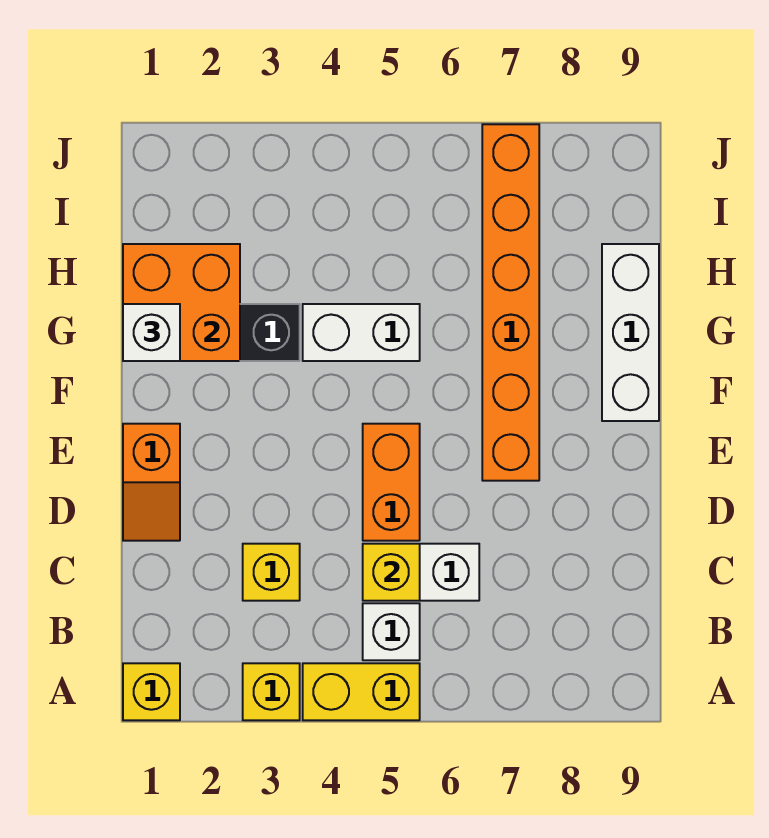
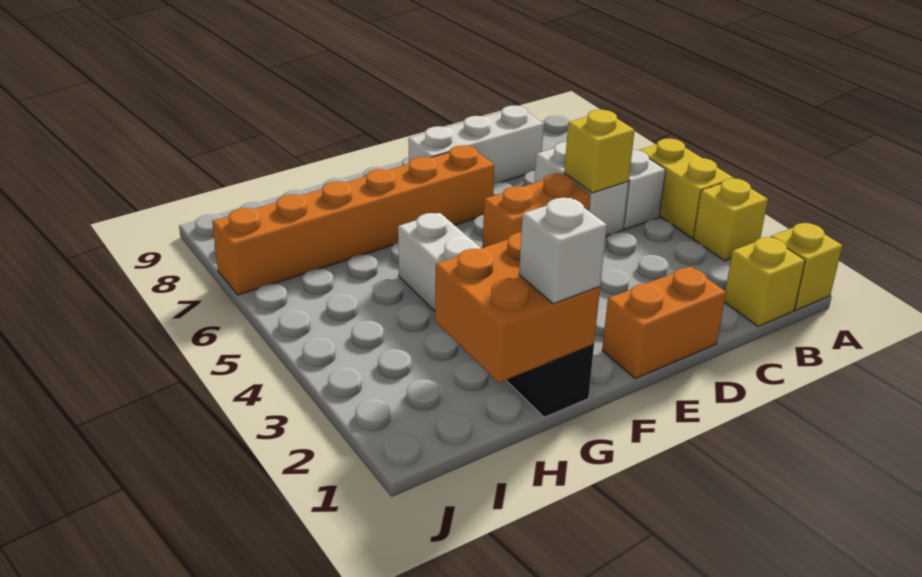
yellow 1x1 brick [243,544,300,601] -> yellow 1x1 brick moved to [724,237,805,326]
orange 1x2 slope [123,424,180,541] -> orange 1x2 brick [602,267,726,379]
white 1x3 brick [602,244,659,421] -> white 1x3 brick moved to [408,106,544,183]

